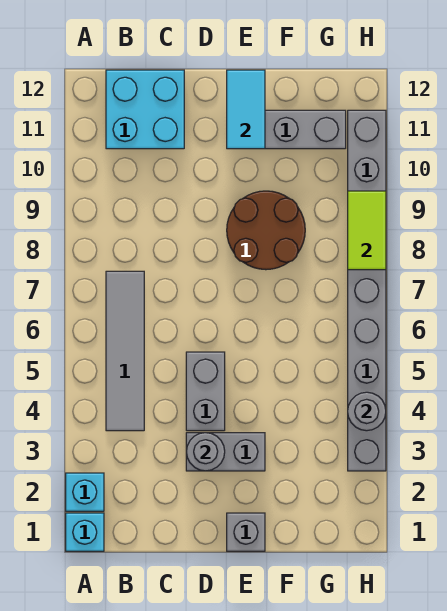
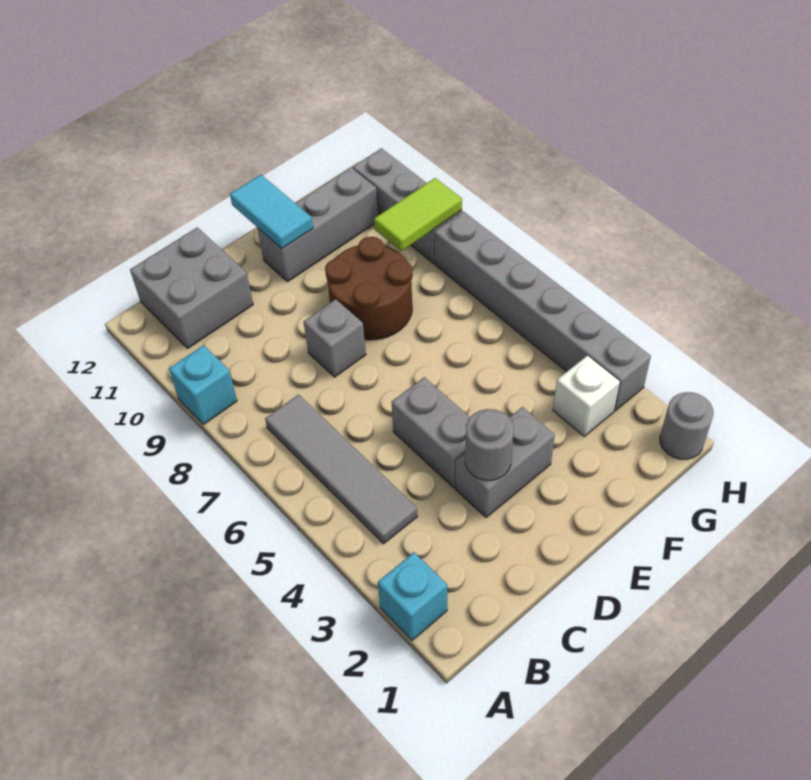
cyan 1x1 brick [66,513,104,551] -> cyan 1x1 brick moved to [169,345,237,424]
cyan 2x2 brick [106,70,184,149] -> grey 2x2 brick [130,227,253,349]
grey 1x1 brick [227,513,265,551] -> grey 1x1 brick moved to [304,299,366,377]
none -> white 1x1 brick [553,356,620,436]
grey 1x1 round brick [348,392,386,431] -> grey 1x1 round brick moved to [660,392,714,459]
lime 1x2 tile [348,191,386,270] -> lime 1x2 tile turned to [374,178,462,251]

